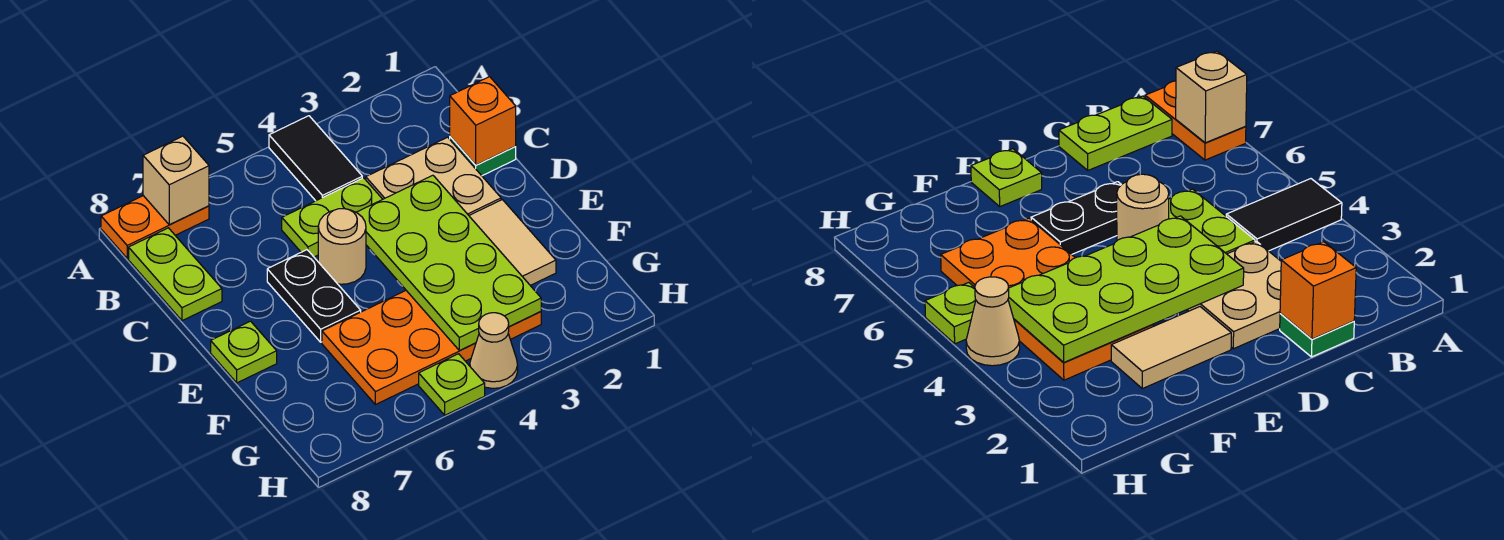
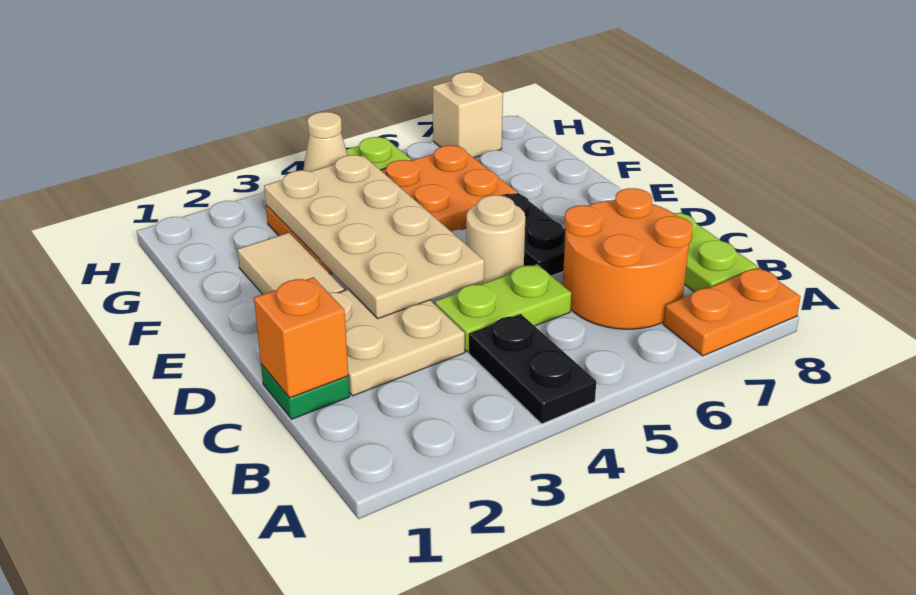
black 1x2 tile [269,116,362,201] -> black 1x2 plate [469,314,596,424]
tan 1x1 brick [143,136,209,225] -> tan 1x1 brick moved to [433,72,503,158]
none -> orange 2x2 round brick [563,188,693,329]
lime 2x4 plate [356,175,541,351] -> tan 2x4 plate [264,155,484,319]
lime 1x1 plate [211,321,277,383] -> none

